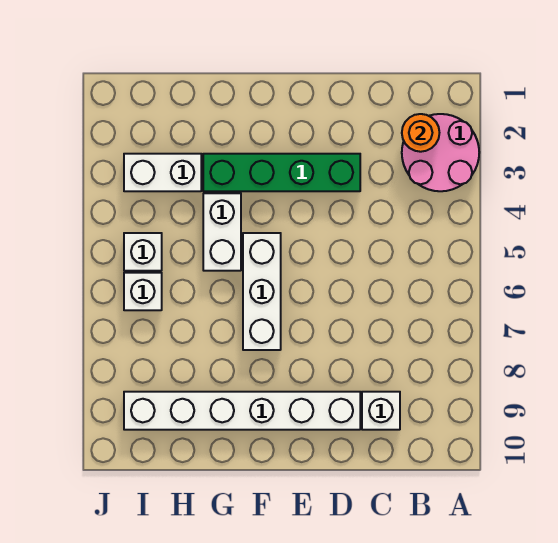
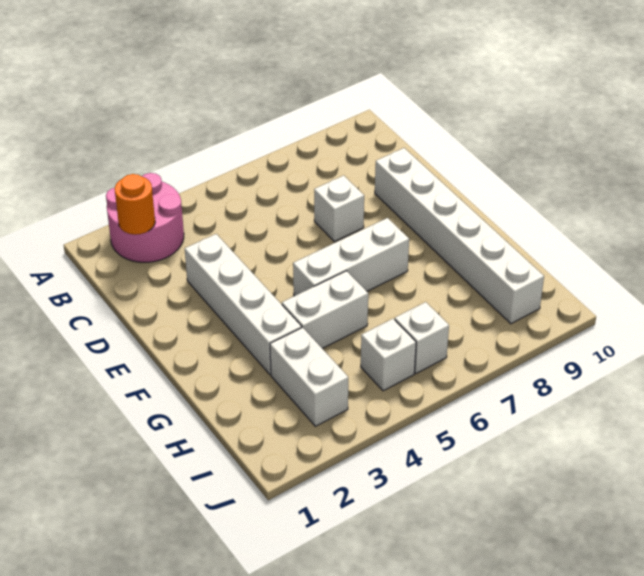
white 1x1 brick [362,392,400,430] -> white 1x1 brick moved to [314,175,364,242]
green 1x4 brick [203,154,360,191] -> white 1x4 brick [185,234,302,375]

